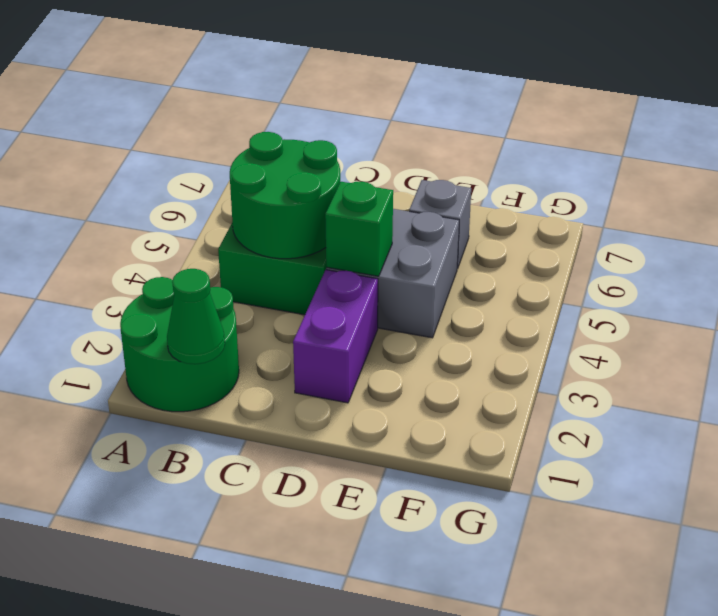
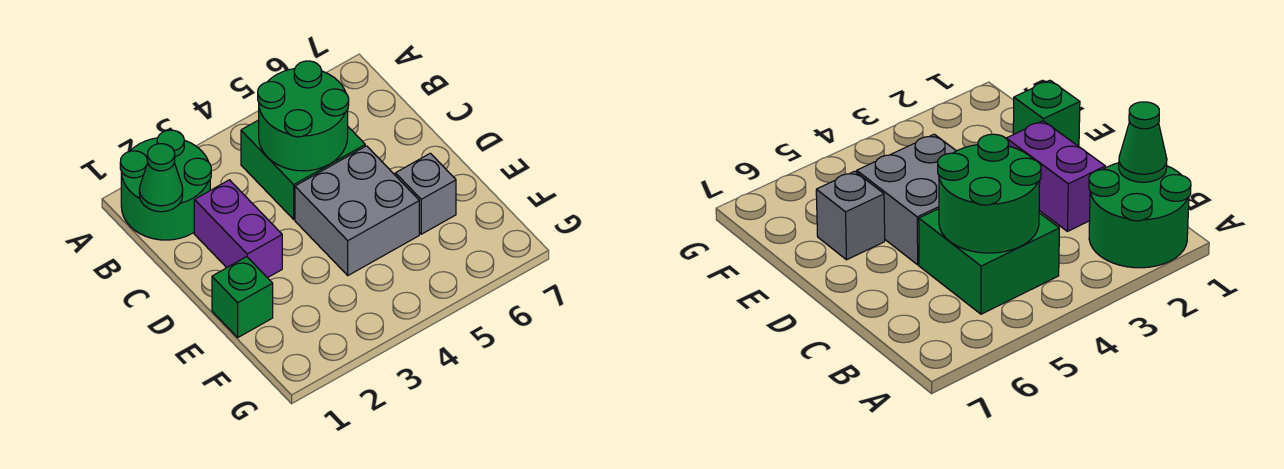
purple 1x2 brick [293,270,378,403] -> purple 1x2 brick turned to [194,180,282,278]
green 1x1 brick [325,182,393,276] -> green 1x1 brick moved to [212,257,273,337]

